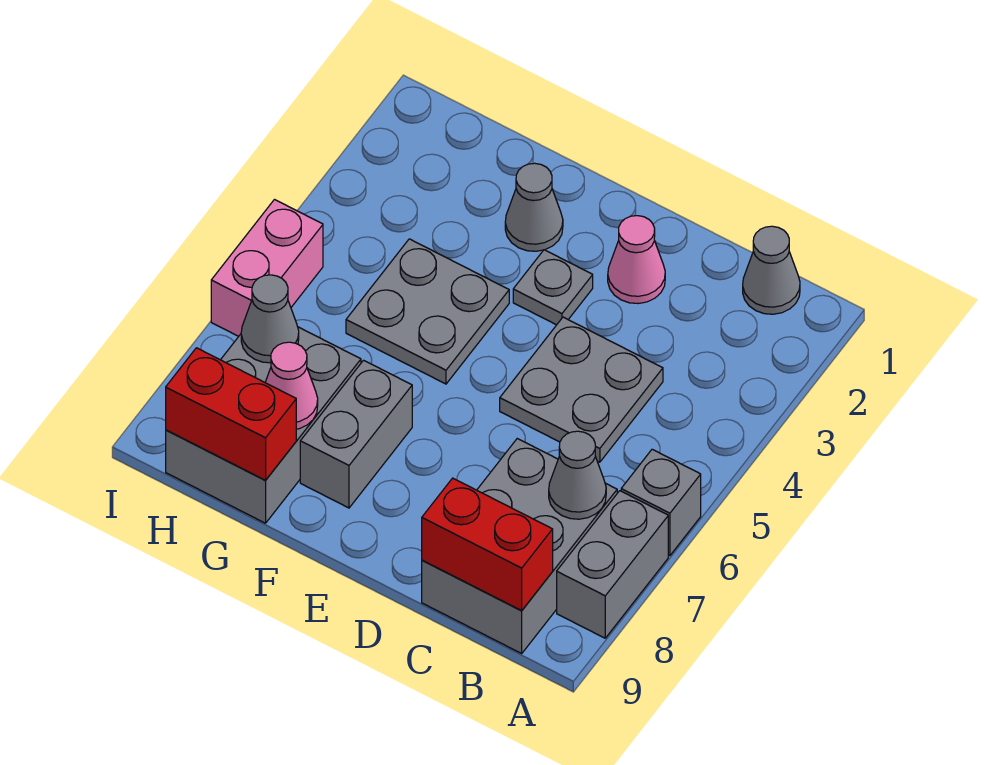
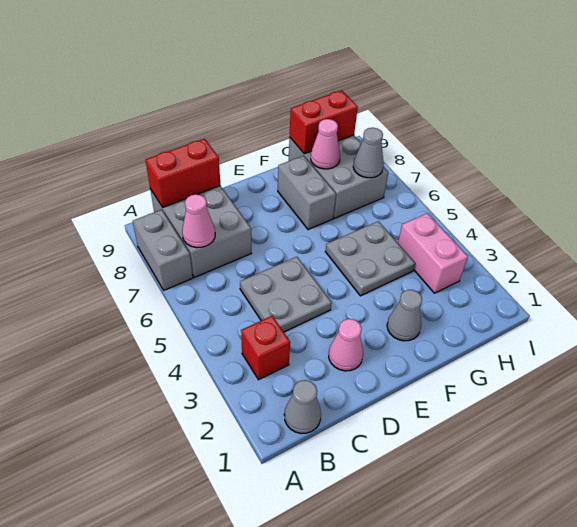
grey 1x1 brick [621,449,701,556] -> none
none -> red 1x1 brick [241,316,290,380]
grey 1x1 cone [549,431,606,519] -> pink 1x1 cone [182,194,215,248]
grey 1x1 plate [513,250,593,325] -> none
pink 1x2 brick [211,200,323,336] -> pink 1x2 brick moved to [398,213,468,293]

